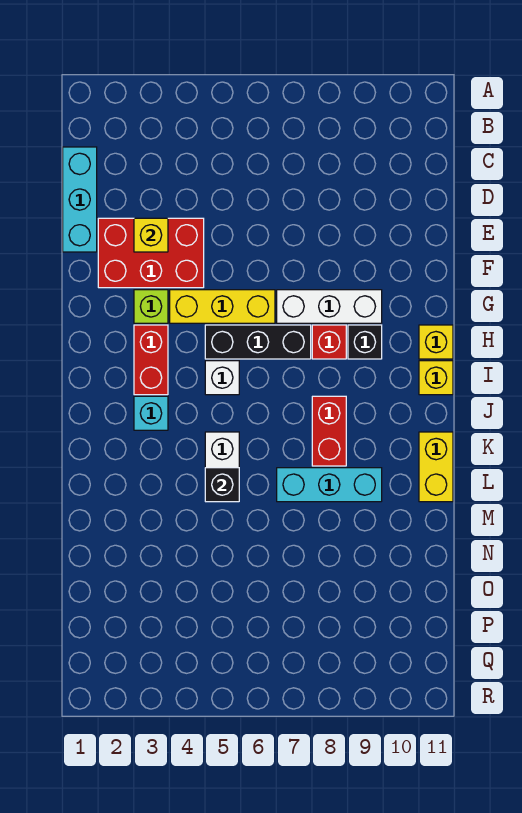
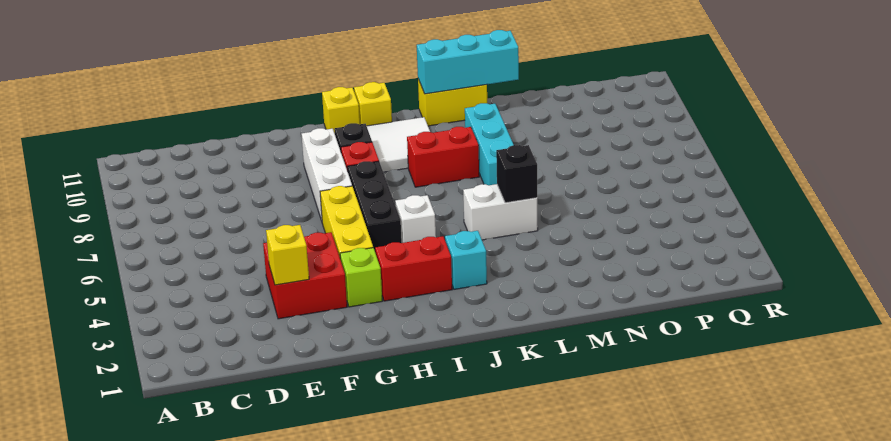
cyan 1x3 brick [63,147,97,252] -> cyan 1x3 brick moved to [417,30,519,94]
red 2x3 brick [98,218,204,288] -> red 2x2 brick [263,232,347,319]
none -> white 2x2 tile [367,117,430,172]

